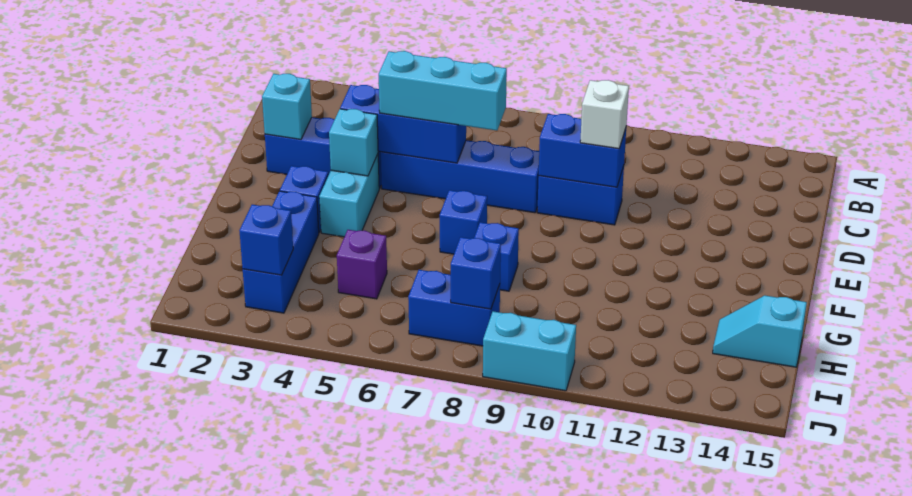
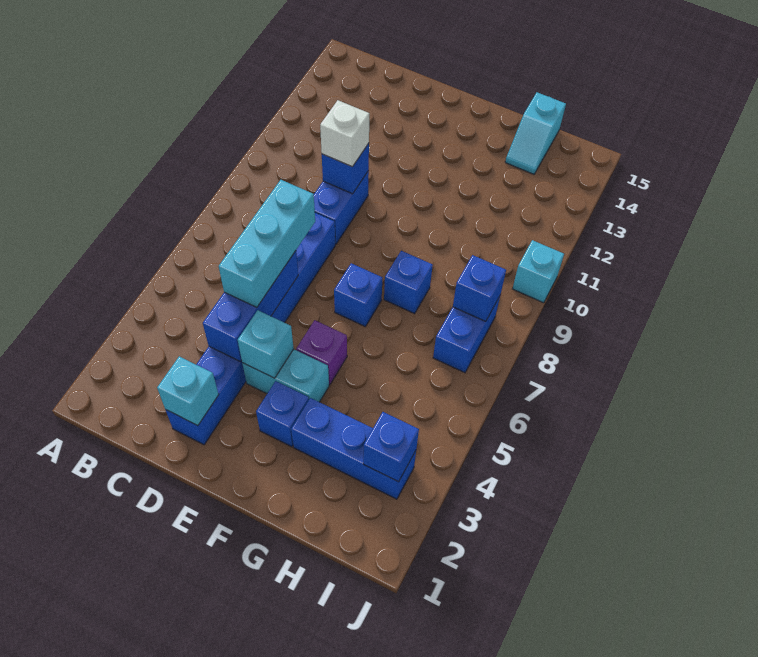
blue 1x2 brick [539,114,626,187] -> blue 1x1 brick [322,143,369,194]
purple 1x1 brick [337,230,387,299] -> purple 1x1 brick moved to [296,320,347,385]
cyan 1x2 brick [483,311,576,391] -> cyan 1x1 brick [513,240,564,303]

